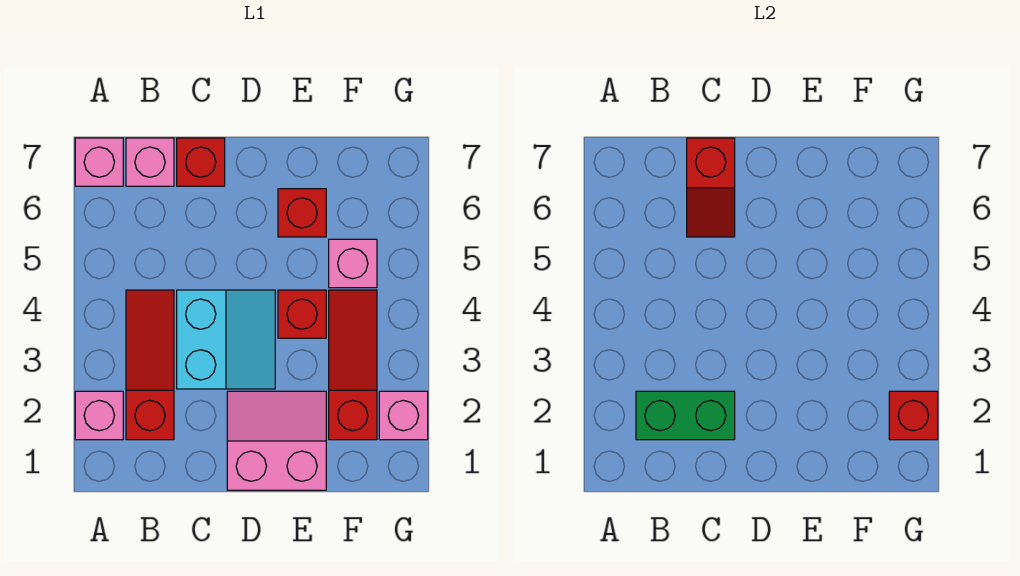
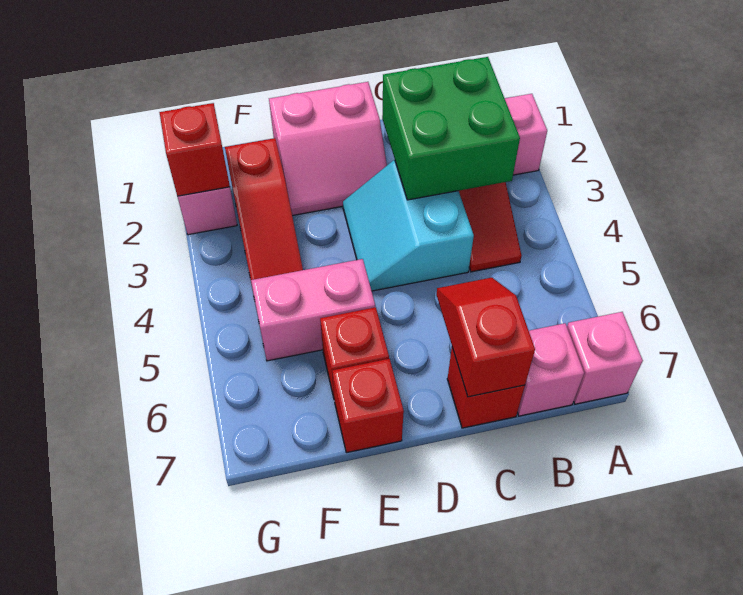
green 1x2 brick [636,391,735,440] -> green 2x2 brick [382,57,520,200]
red 1x1 brick [278,290,326,338] -> red 1x1 brick moved to [332,359,404,453]
pink 1x1 brick [329,239,377,288] -> pink 1x2 brick [251,259,375,361]

